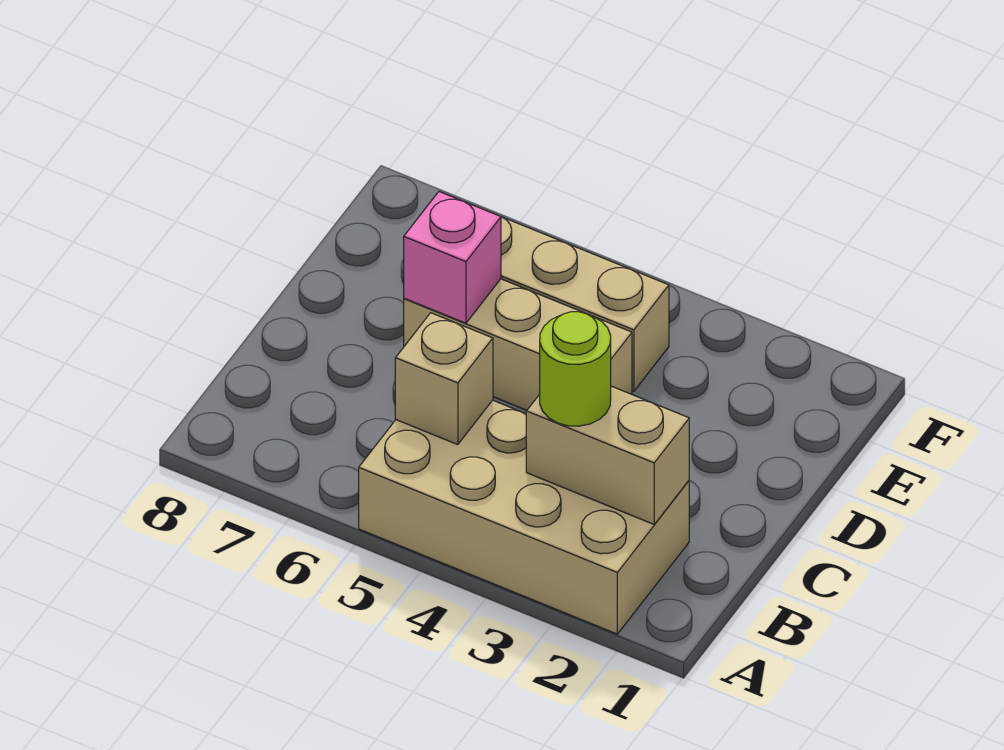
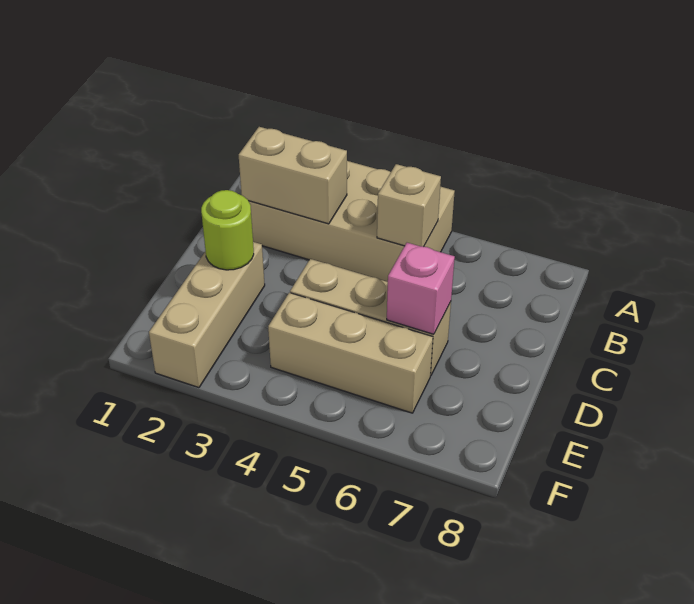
lime 1x1 round brick [540,312,611,426] -> lime 1x1 round brick moved to [201,190,254,270]
none -> tan 1x3 brick [149,242,265,388]

